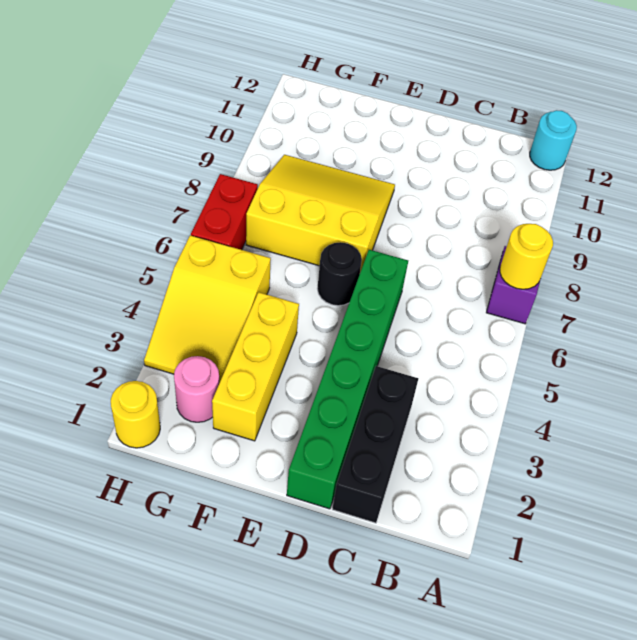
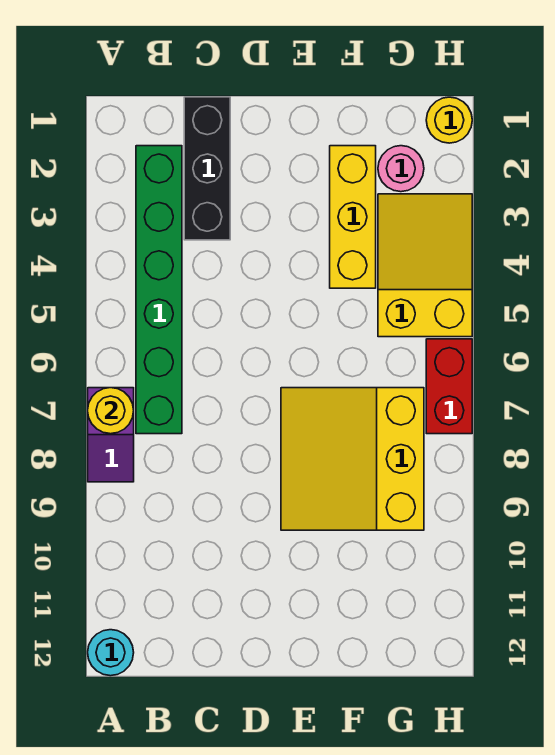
green 1x6 brick [287,250,408,509] -> green 1x6 brick moved to [136,146,182,434]
black 1x1 round brick [317,242,362,306] -> none
yellow 3x3 slope [246,155,395,272] -> yellow 3x3 slope turned to [281,388,424,530]

